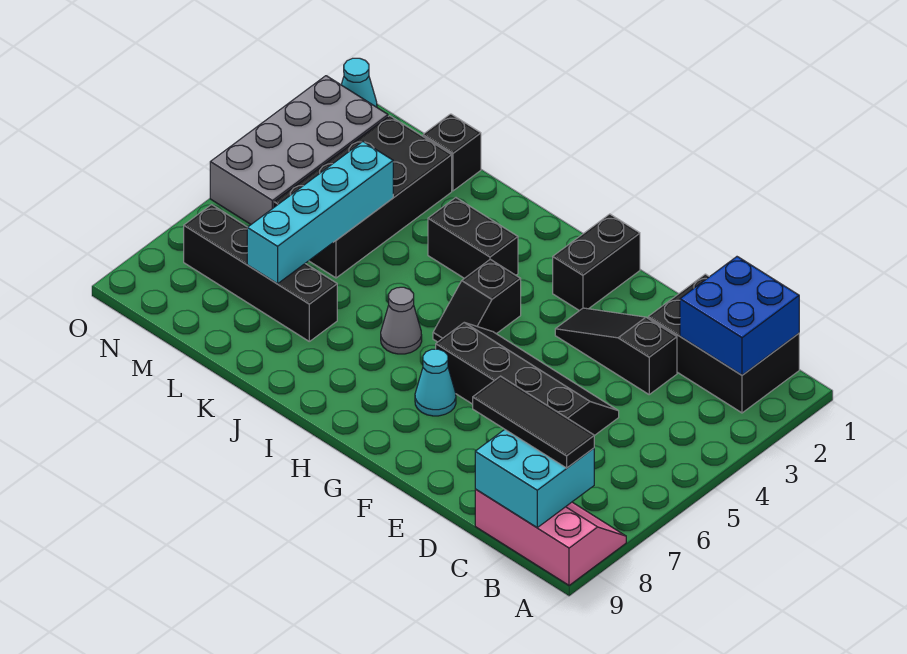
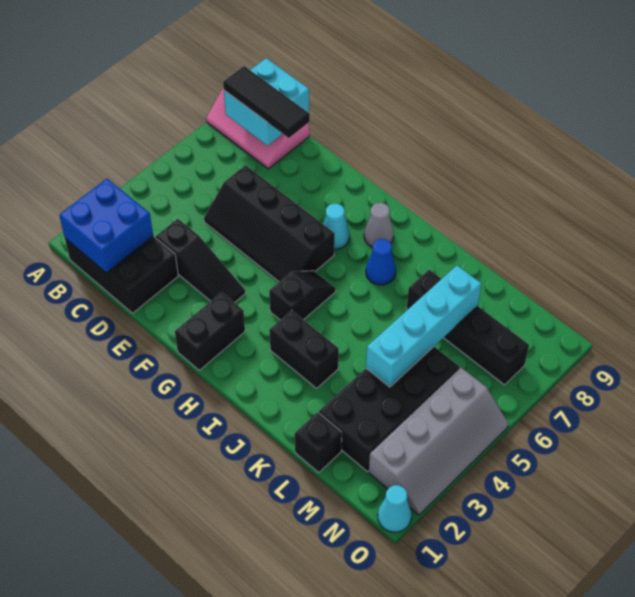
grey 1x1 cone [381,287,422,354] -> grey 1x1 cone moved to [364,203,394,247]
none -> blue 1x1 cone [366,239,396,285]
grey 2x4 brick [210,76,388,224] -> grey 2x4 slope [369,368,509,515]

